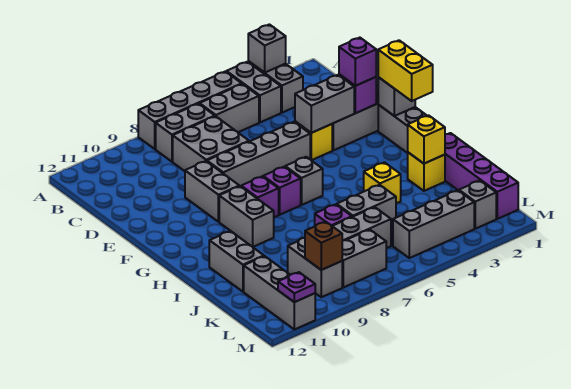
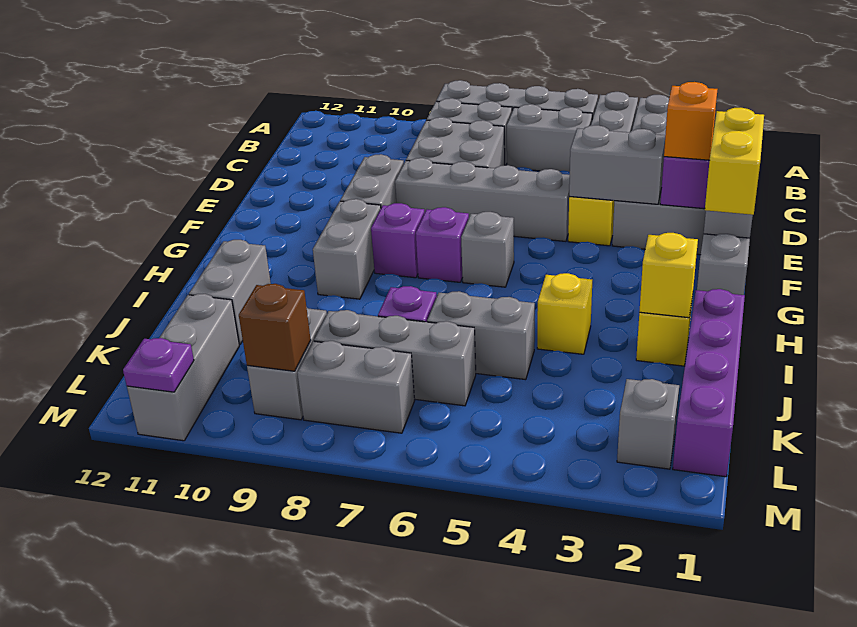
grey 1x1 brick [248,24,286,73] -> none
purple 1x1 brick [339,38,376,86] -> orange 1x1 brick [664,82,717,160]
grey 1x3 brick [393,190,474,258] -> none

